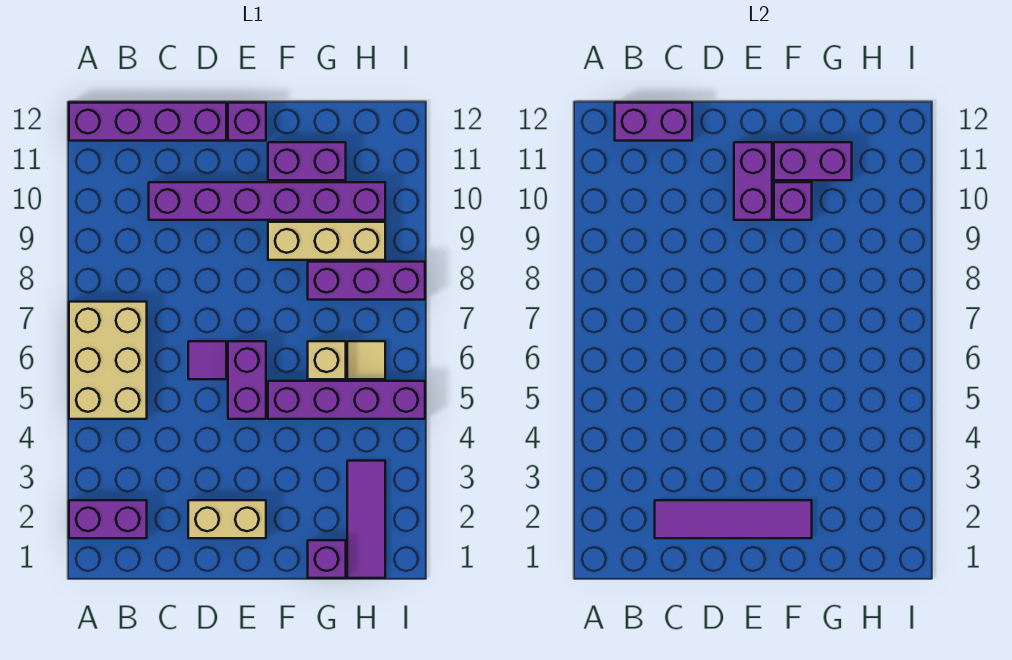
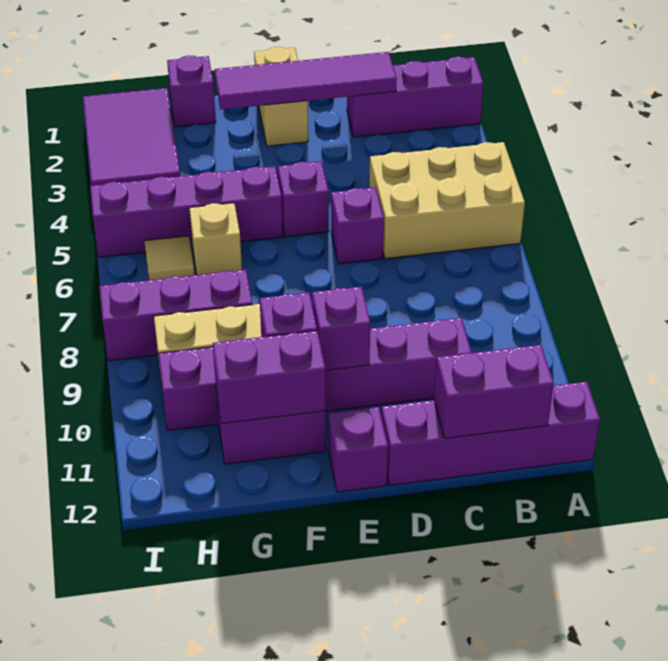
purple 1x2 brick [69,500,147,538] -> purple 1x3 brick [347,57,484,137]
tan 2x3 brick [69,302,147,419] -> tan 2x3 brick turned to [369,142,525,259]
tan 1x2 brick [188,500,266,538] -> tan 1x2 brick turned to [254,47,308,146]
purple 1x1 tile [188,341,226,379] -> purple 1x1 brick [331,188,384,264]
purple 1x2 brick [228,341,266,419] -> purple 1x1 brick [278,162,329,237]
purple 1x2 brick [734,142,772,220] -> purple 1x1 brick [312,286,370,370]
purple 1x3 tile [347,461,385,578] -> purple 2x3 tile [83,88,180,186]

